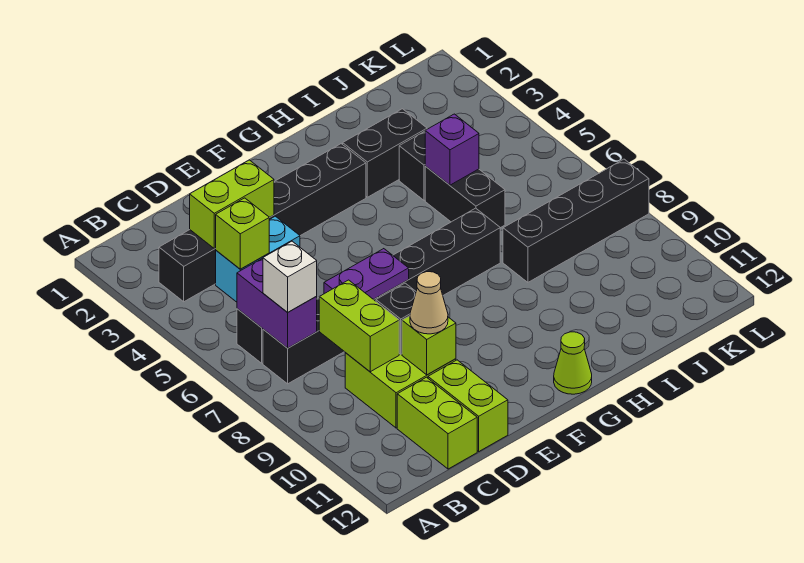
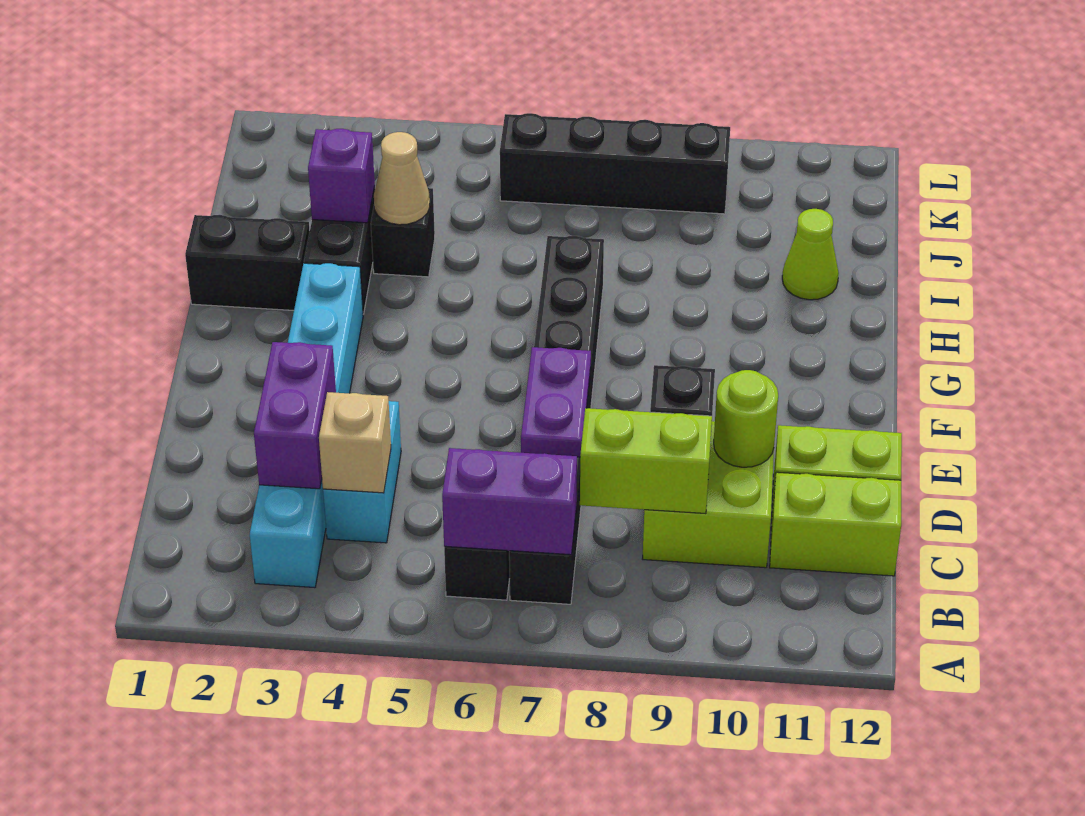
black 1x6 brick [159,144,366,302] -> cyan 1x6 brick [250,263,363,588]
white 1x1 brick [263,241,317,312] -> none
lime 1x2 brick [190,160,274,249] -> purple 1x2 brick [254,342,336,489]
lime 1x1 brick [215,198,269,269] -> tan 1x1 brick [319,392,391,493]
lime 1x1 brick [402,316,456,375] -> lime 1x1 round brick [714,370,778,467]
tan 1x1 cone [410,272,448,334] -> tan 1x1 cone moved to [374,132,430,225]
lime 1x1 cone [554,332,592,394] -> lime 1x1 cone moved to [782,209,839,300]
black 1x2 brick [425,166,505,228] -> black 1x2 brick moved to [185,215,310,310]
purple 1x1 brick [425,114,479,185] -> purple 1x1 brick moved to [308,129,375,223]
black 1x4 brick [503,159,649,282] -> black 1x4 brick turned to [500,113,730,214]

